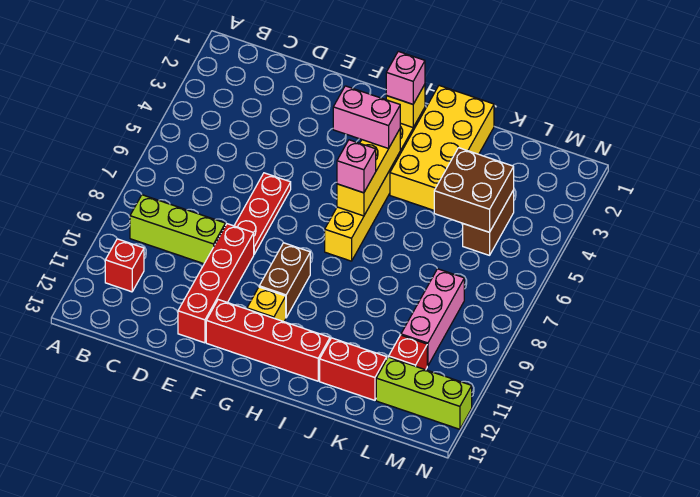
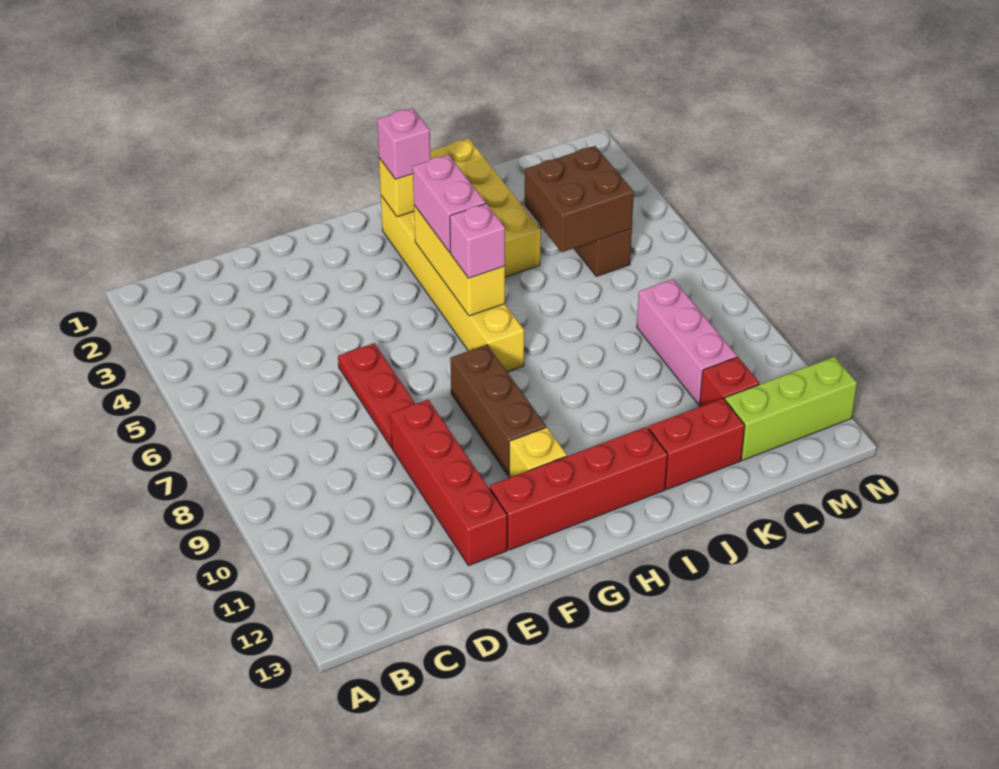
lime 1x3 brick [130,195,225,264] -> none
red 1x1 brick [105,239,144,292] -> none
pink 1x2 brick [333,86,400,148] -> pink 1x2 brick turned to [413,155,486,252]
brown 1x2 brick [259,243,310,317] -> brown 1x3 brick [450,345,546,476]

